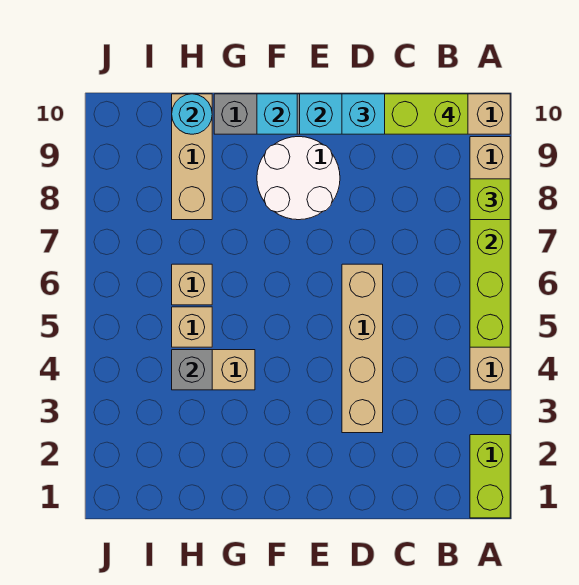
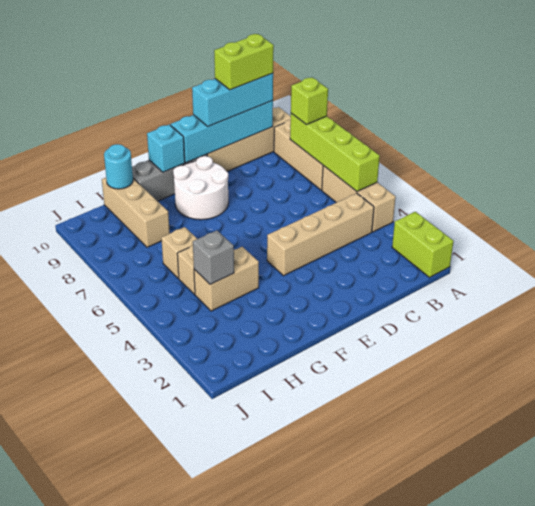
tan 1x4 brick [342,264,383,433] -> tan 1x4 brick turned to [267,193,374,276]

